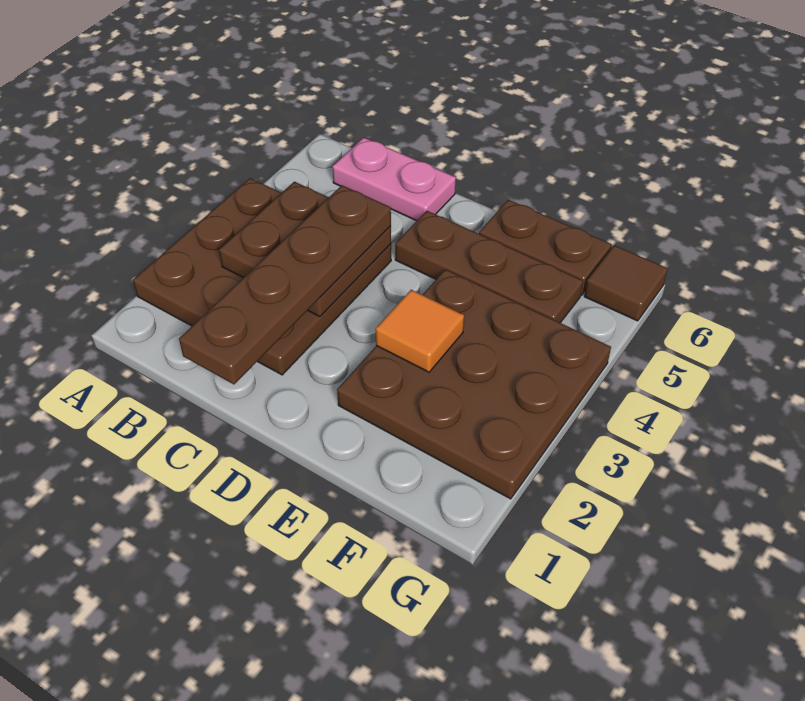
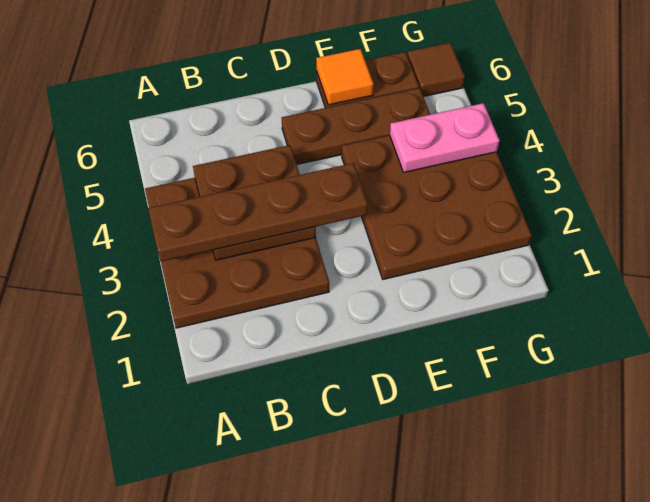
pink 1x2 plate [332,138,456,221] -> pink 1x2 plate moved to [390,103,500,172]
brown 1x4 plate [179,185,391,384] -> brown 1x4 plate turned to [148,163,368,262]
orange 1x1 tile [376,290,464,372] -> orange 1x1 tile moved to [316,49,374,105]

